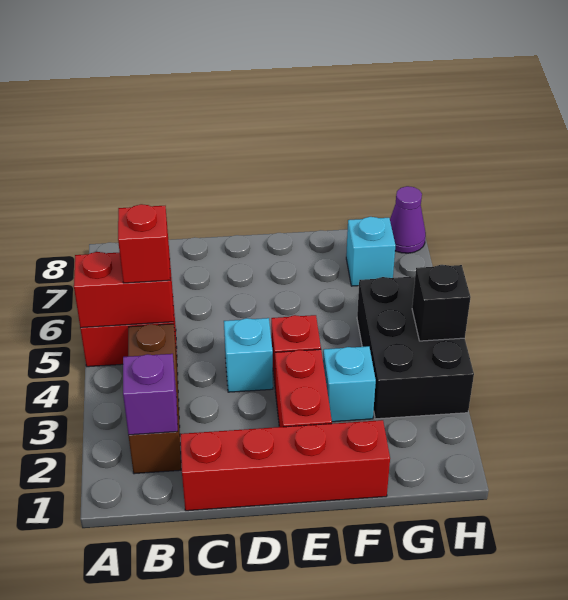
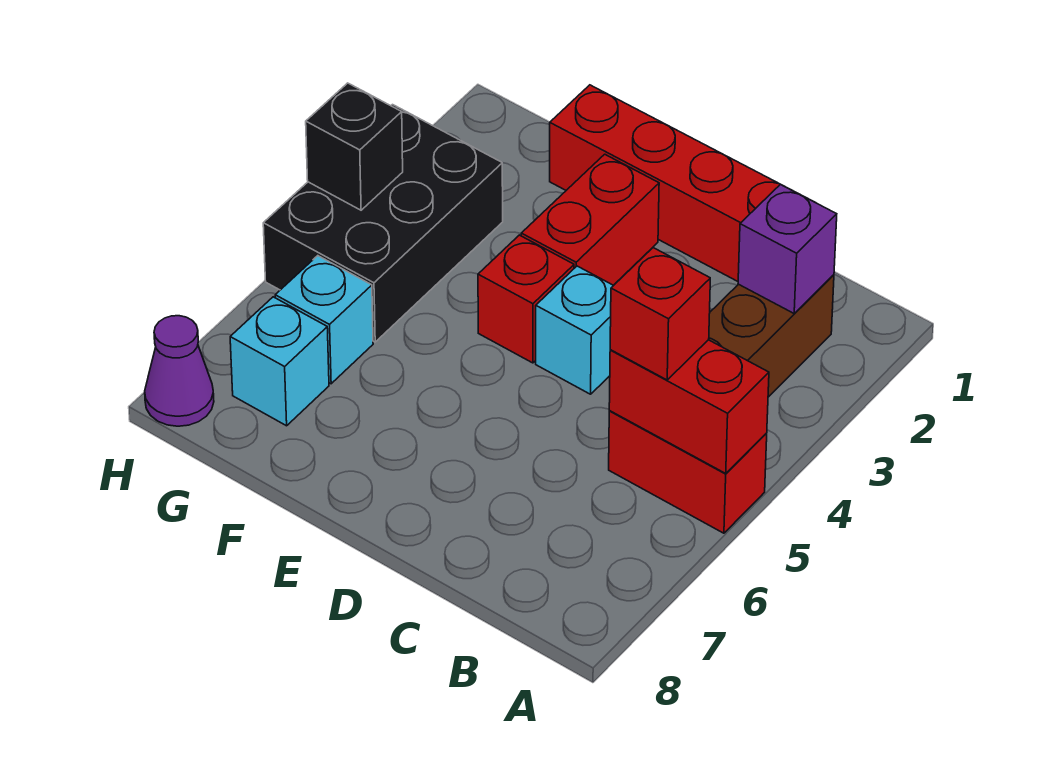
cyan 1x1 brick [323,346,376,422] -> cyan 1x1 brick moved to [275,256,373,384]

